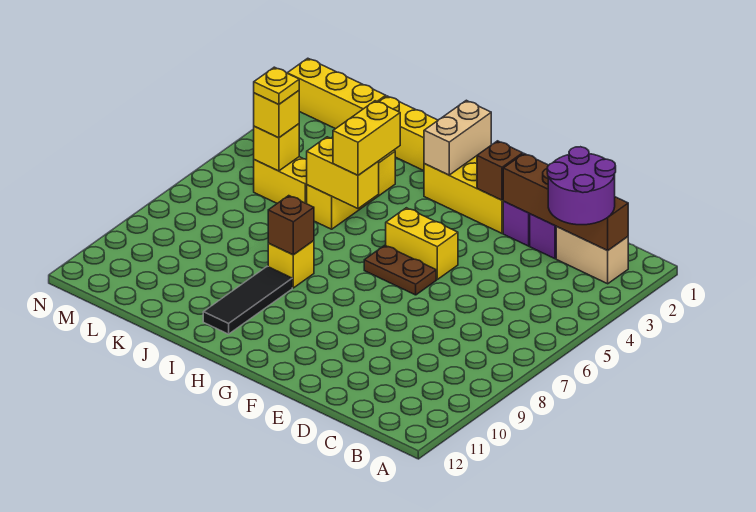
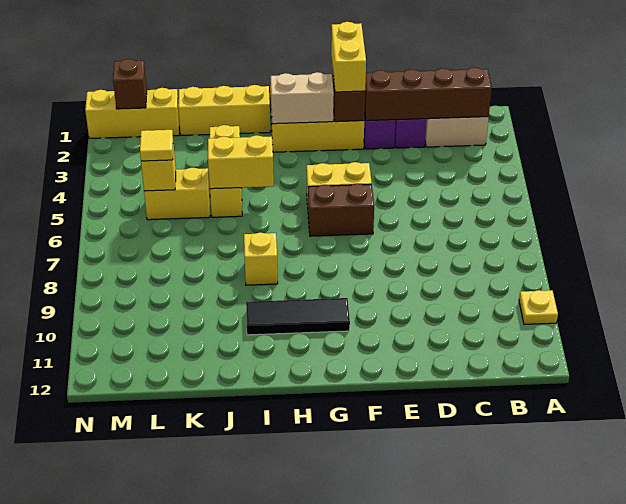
purple 2x2 round brick [547,147,616,225] -> none
brown 1x2 plate [364,245,436,295] -> brown 1x2 brick [308,184,374,236]
tan 1x2 brick [424,100,491,175] -> tan 1x2 brick turned to [271,72,334,124]
yellow 1x2 brick [333,101,400,175] -> yellow 1x2 brick moved to [331,22,366,92]
brown 1x1 brick [268,196,314,255] -> brown 1x1 brick moved to [113,59,147,109]
black 1x3 tile [203,266,292,334] -> black 1x3 tile turned to [246,298,350,335]
yellow 1x1 brick [254,91,299,138] -> yellow 1x1 tile [140,130,173,161]
yellow 1x1 plate [254,67,299,105] -> yellow 1x1 plate moved to [519,290,558,324]

